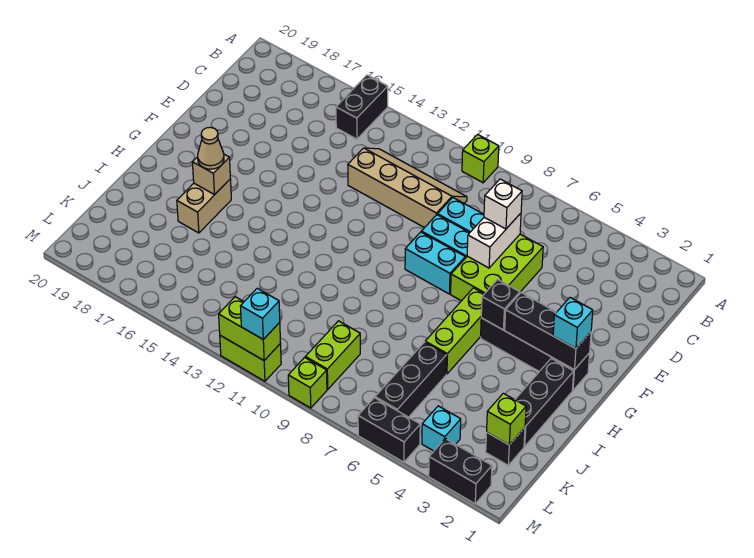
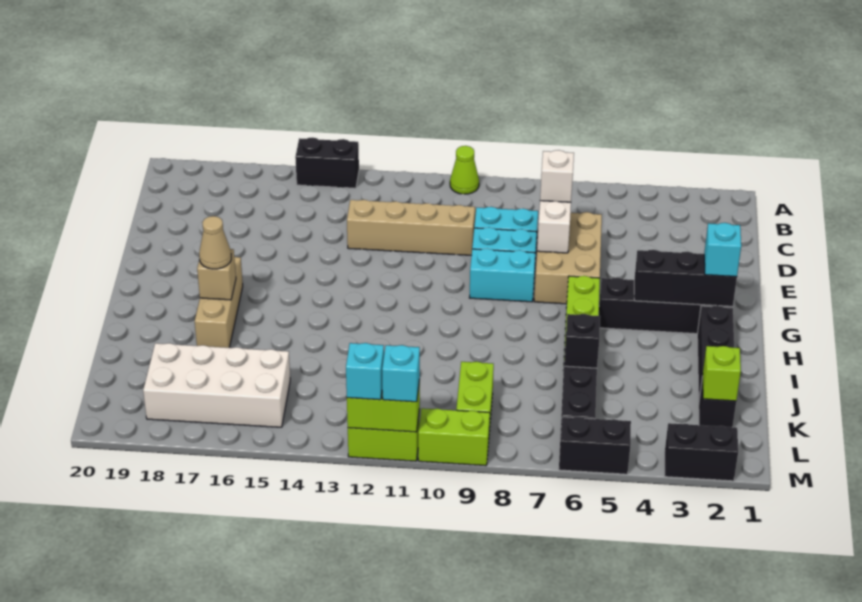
lime 1x1 brick [462,134,499,183] -> lime 1x1 cone [450,146,479,194]
black 1x2 brick [336,75,388,139] -> black 1x2 brick turned to [295,137,359,188]
lime 2x3 brick [451,234,543,301] -> tan 2x3 brick [534,212,602,304]
black 1x1 brick [481,280,520,330] -> black 1x1 brick moved to [564,314,600,368]
tan 1x2 brick [177,179,231,233] -> tan 1x3 brick [195,257,243,348]
none -> white 2x4 brick [143,343,290,427]
cyan 1x1 brick [422,406,461,451] -> cyan 1x1 brick moved to [346,343,384,400]
lime 1x1 brick [288,357,327,408] -> lime 1x2 brick [418,408,490,466]

